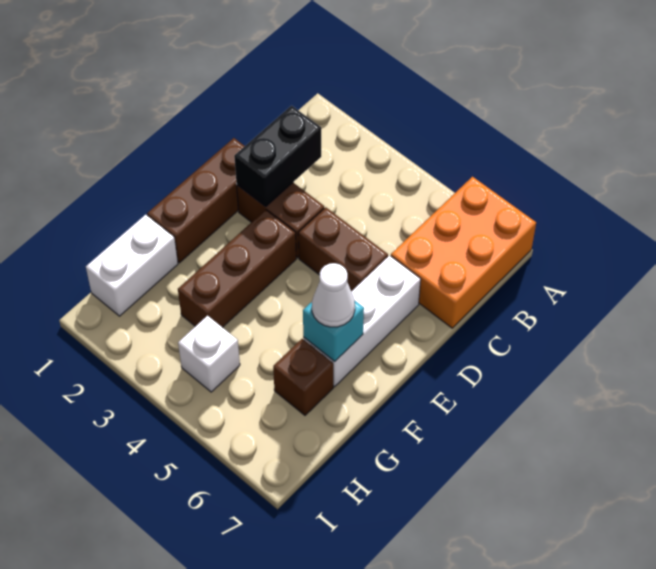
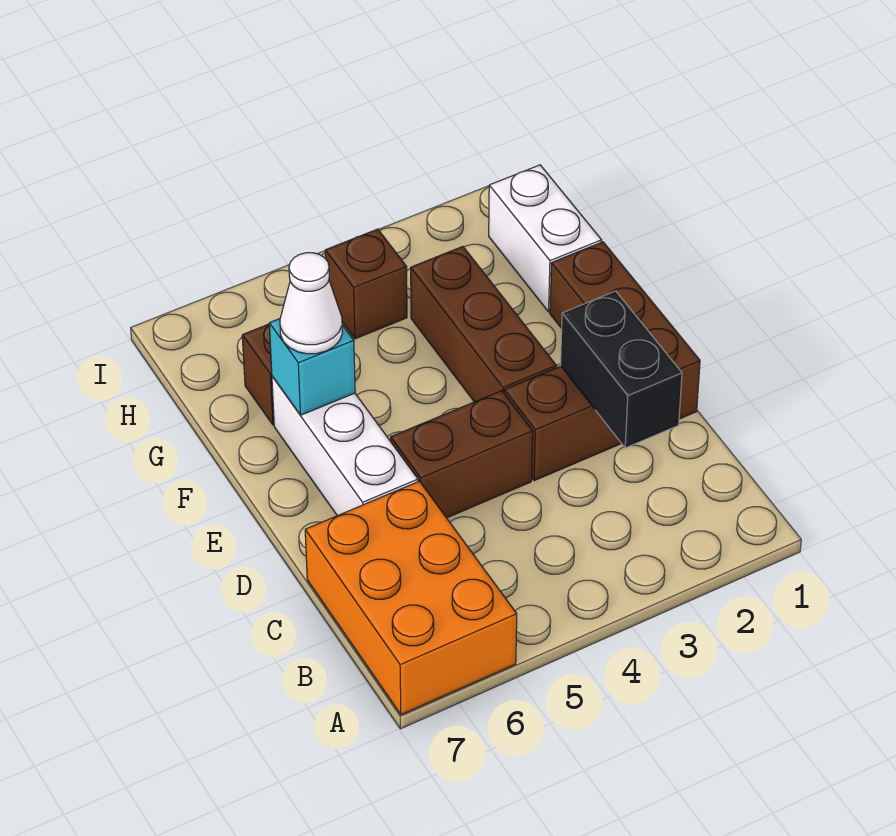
white 1x1 brick [178,315,240,392] -> brown 1x1 brick [325,229,407,339]

